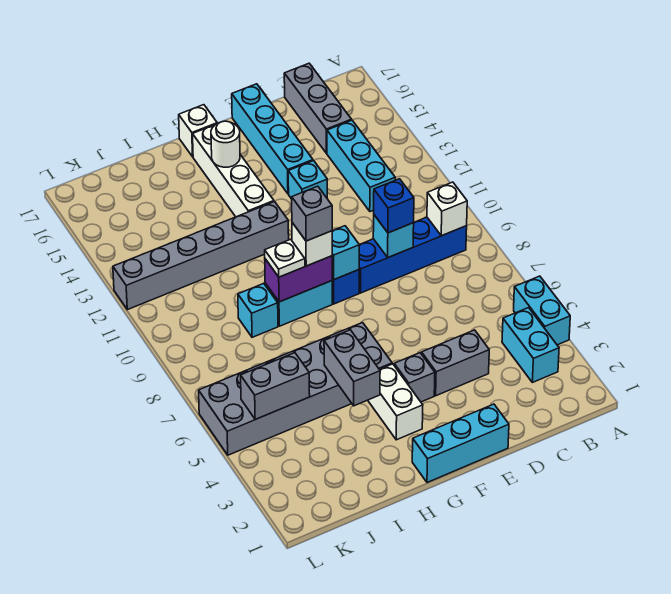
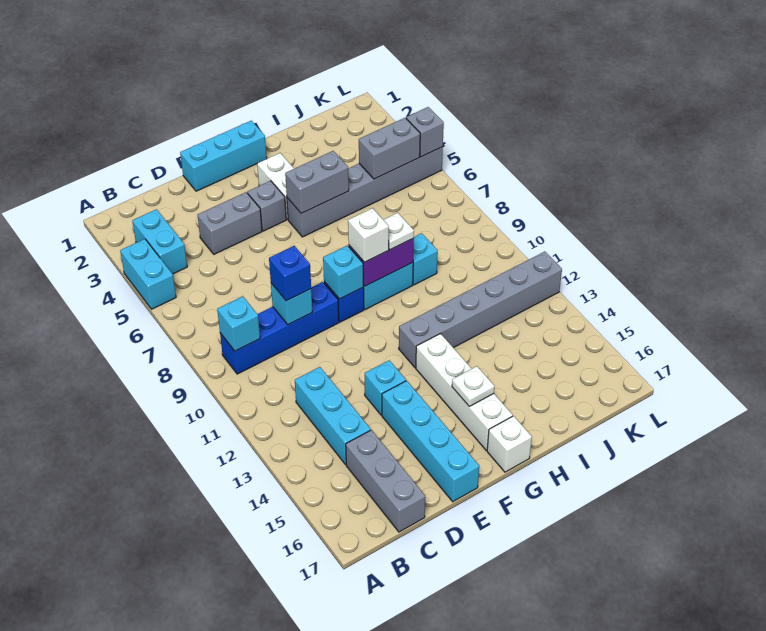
white 1x1 brick [427,182,467,236] -> cyan 1x1 brick [217,296,260,351]
grey 2x6 brick [199,323,392,455] -> grey 1x6 brick [287,147,443,237]
grey 1x1 brick [292,186,332,241] -> grey 1x1 brick moved to [406,107,444,157]
white 1x1 round brick [211,121,240,167] -> white 1x1 plate [452,366,495,406]
grey 1x2 brick [324,330,380,406] -> grey 1x2 brick turned to [285,151,349,213]

